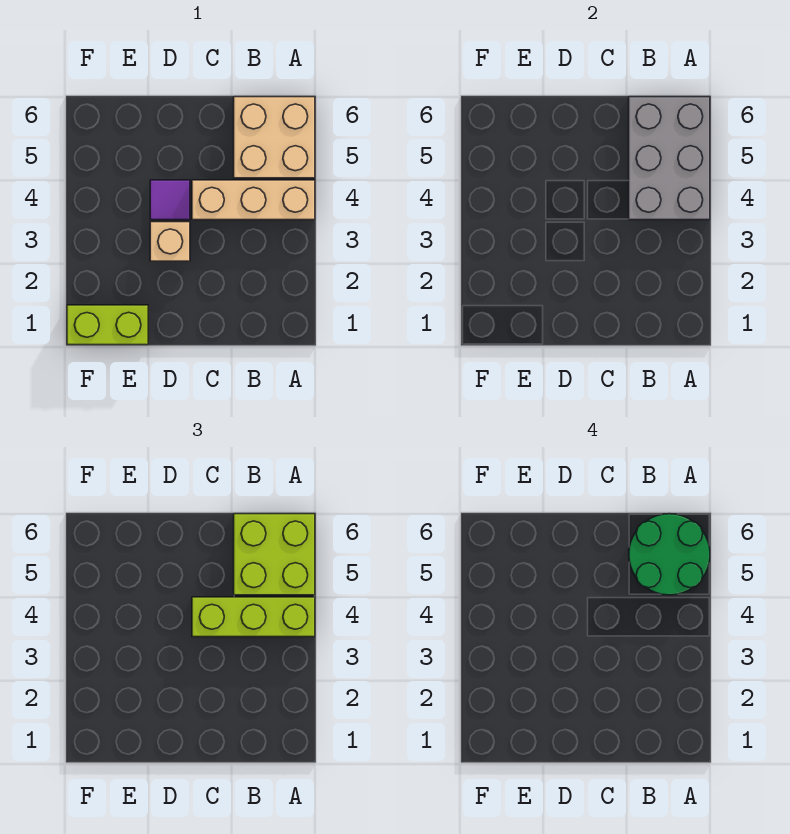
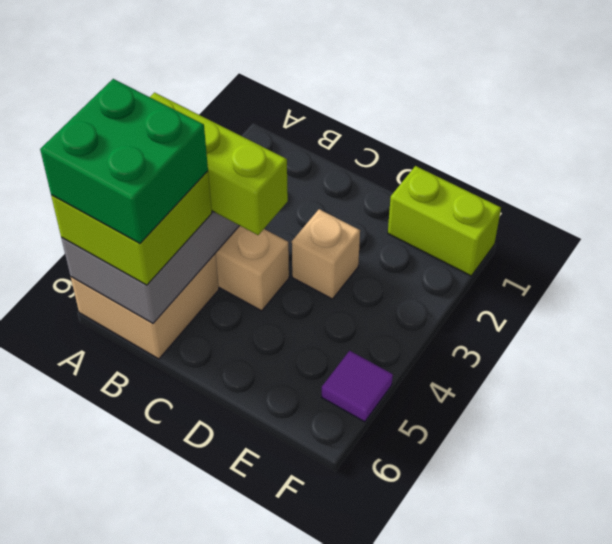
green 2x2 round brick [629,514,710,595] -> green 2x2 brick [40,79,208,244]
purple 1x1 tile [150,180,190,220] -> purple 1x1 tile moved to [322,351,393,422]

